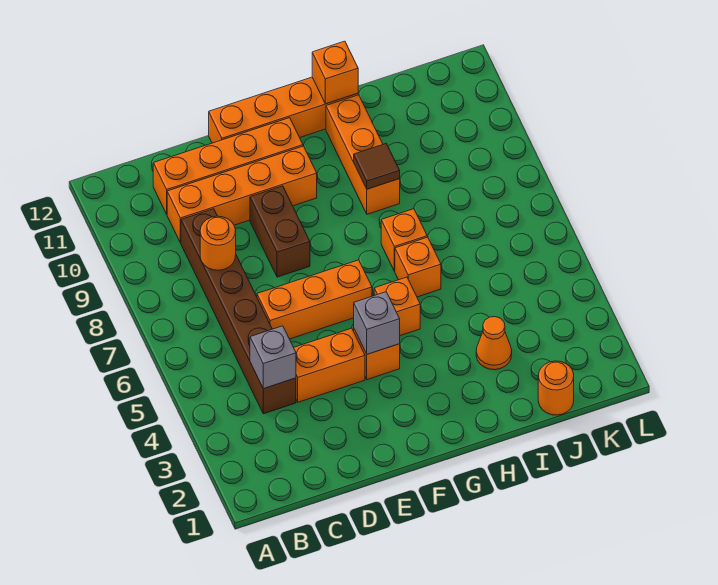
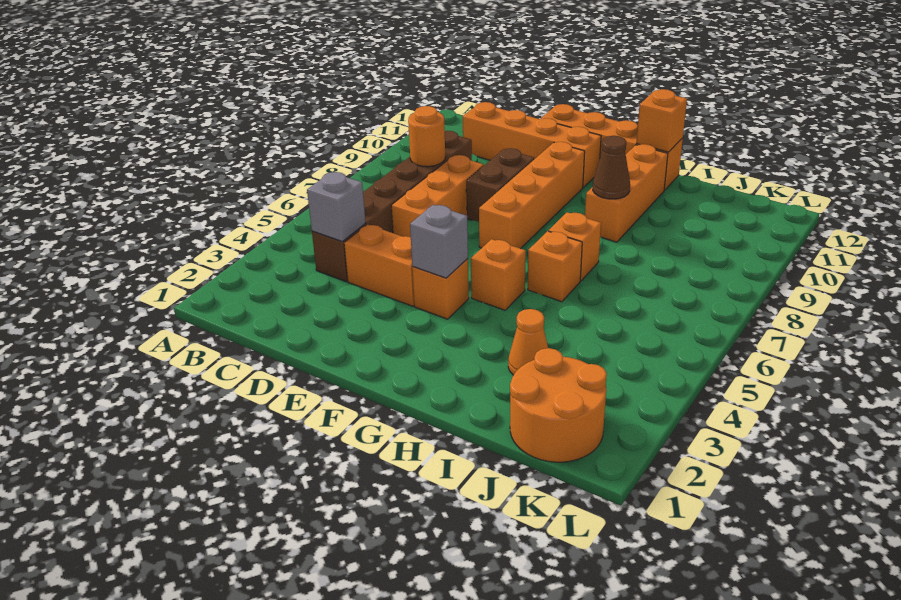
orange 1x4 brick [167,146,317,243] -> orange 1x4 brick turned to [479,142,585,249]
orange 1x3 brick [257,260,372,339] -> orange 1x3 brick turned to [391,155,484,237]
brown 1x1 tile [354,144,400,189] -> brown 1x1 cone [593,136,630,199]
orange 1x1 round brick [538,361,574,415] -> orange 2x2 round brick [510,348,607,462]

